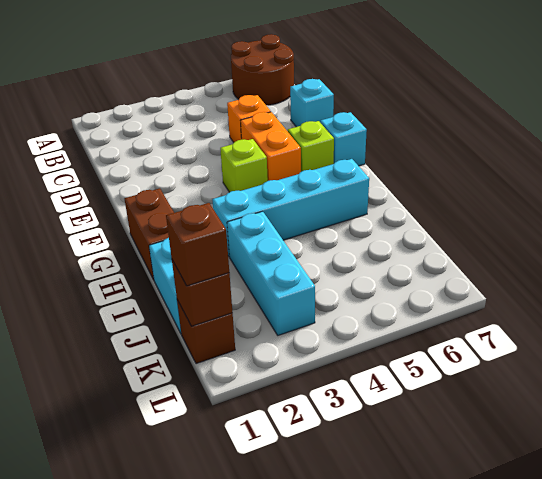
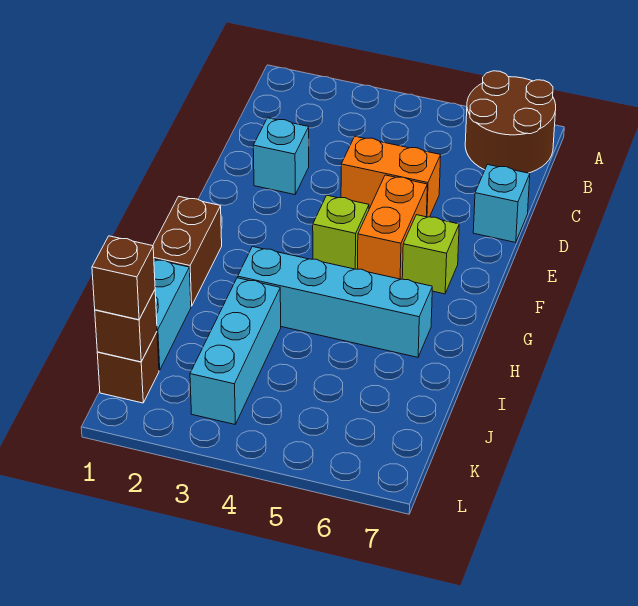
orange 1x1 brick [227,95,271,142] -> orange 1x2 brick [341,136,441,217]
cyan 1x1 brick [320,112,367,166] -> cyan 1x1 brick moved to [253,118,309,195]

